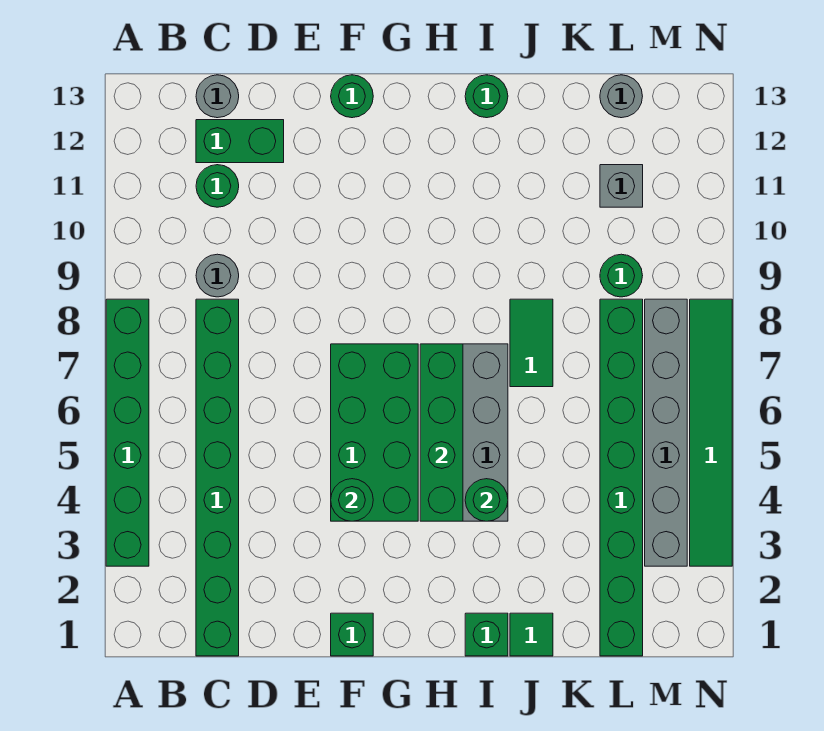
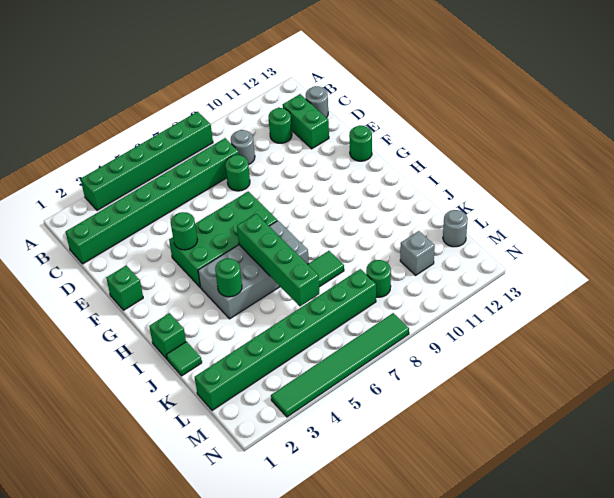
green 1x4 brick [420,344,463,521] -> green 1x4 brick turned to [237,214,319,306]
green 1x1 round brick [465,75,508,118] -> green 1x1 round brick moved to [225,155,250,191]
grey 1x6 brick [645,299,687,566] -> none

